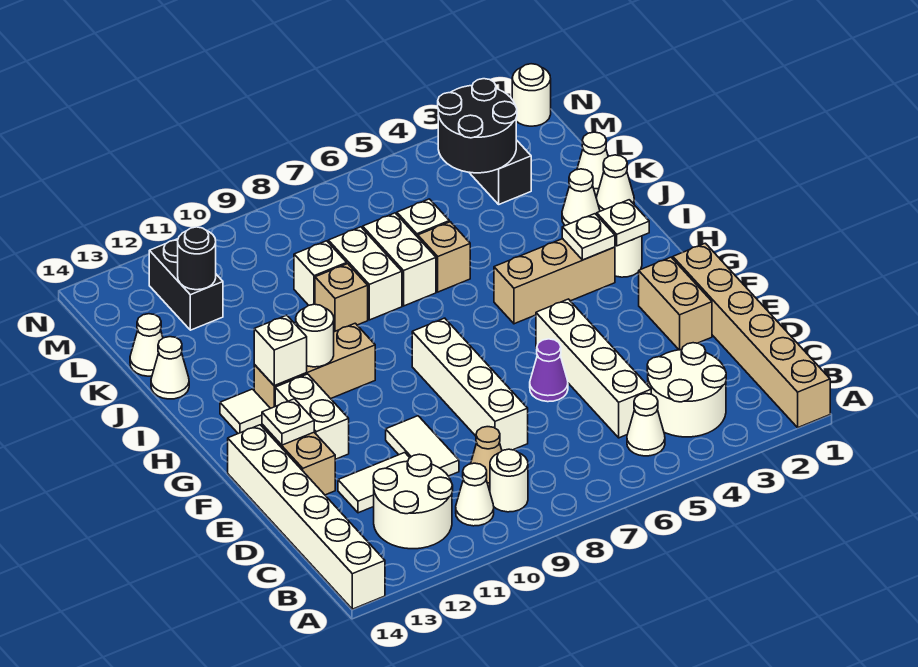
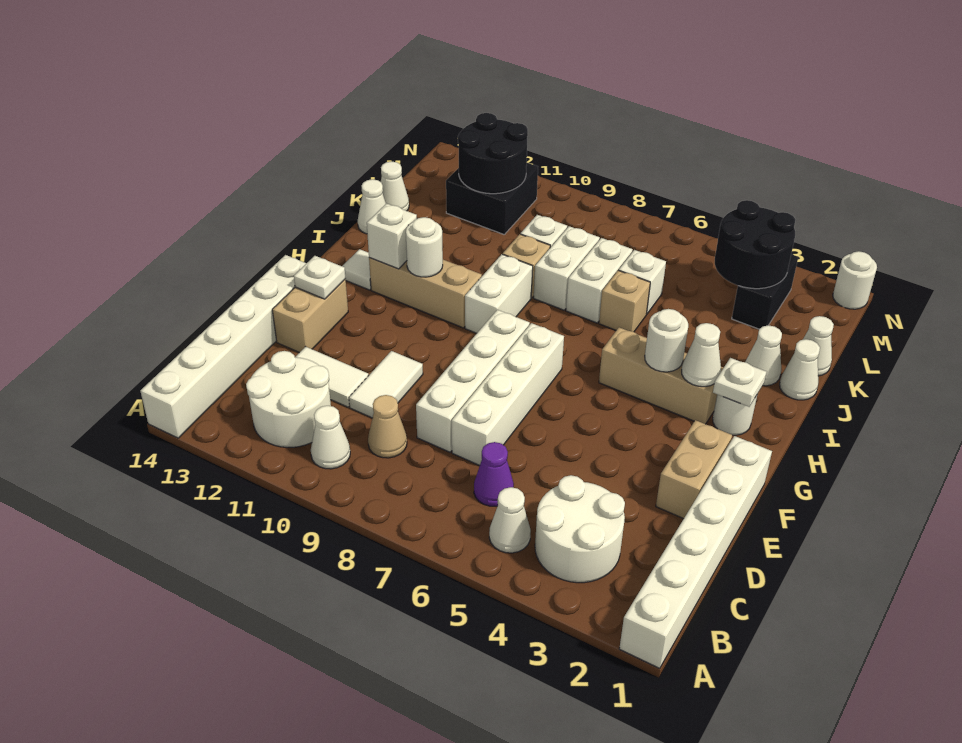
tan 1x6 brick [673,243,830,427] -> white 1x6 brick [619,436,772,668]
white 1x1 round brick [490,449,528,512] -> white 1x1 round brick moved to [645,309,688,372]
white 1x4 brick [536,299,651,438] -> white 1x4 brick moved to [452,323,564,466]
purple 1x1 cone [530,339,568,402] -> purple 1x1 cone moved to [474,442,514,506]
white 1x2 brick [275,374,349,459] -> white 1x2 brick moved to [465,254,533,333]
white 1x1 plate [562,214,615,260] -> white 1x1 cone [682,323,721,387]
black 1x2 brick [149,239,223,330] -> black 2x2 brick [446,163,538,234]
black 1x1 round brick [178,227,216,290] -> black 2x2 round brick [458,113,528,194]

